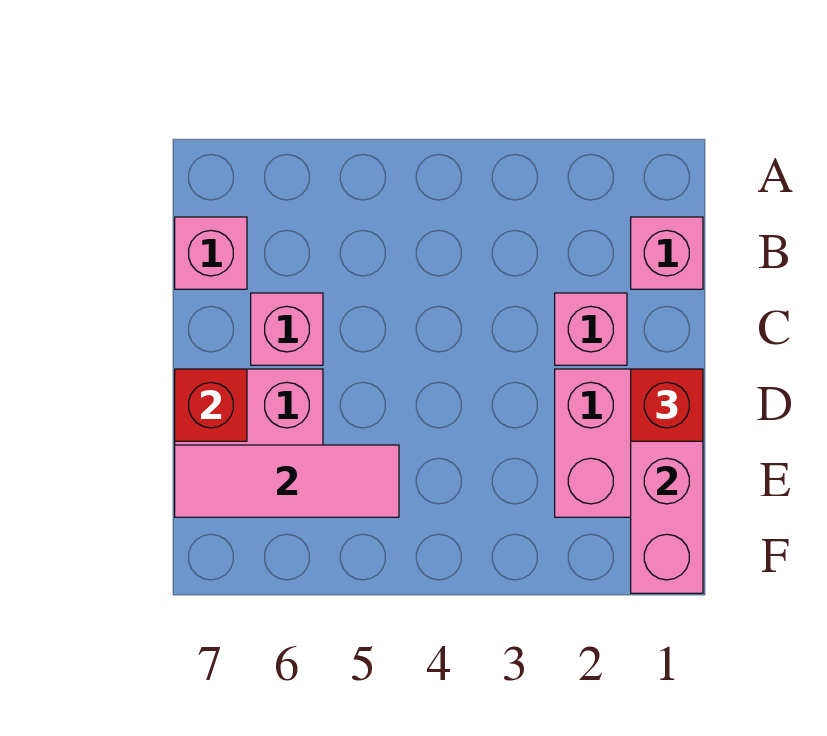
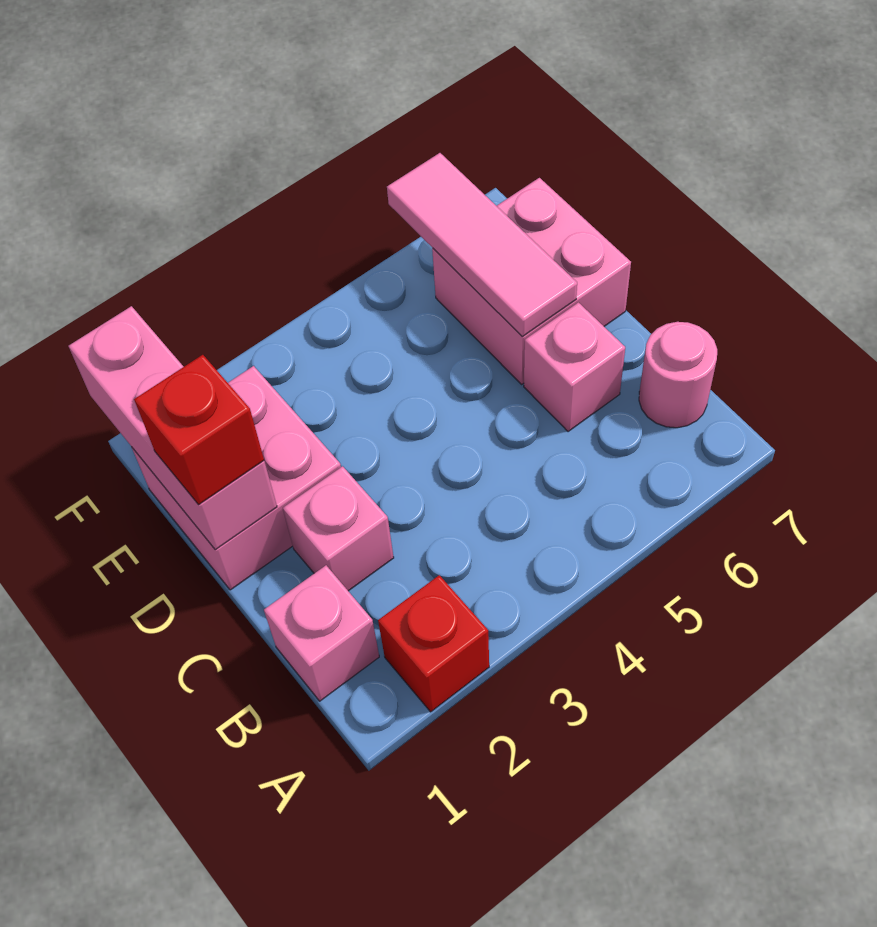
pink 1x1 brick [175,217,247,289] -> pink 1x1 round brick [639,322,717,428]
red 1x1 brick [175,369,247,441] -> red 1x1 brick moved to [378,575,489,712]
pink 1x3 tile [175,445,399,517] -> pink 1x3 tile turned to [387,153,577,337]

